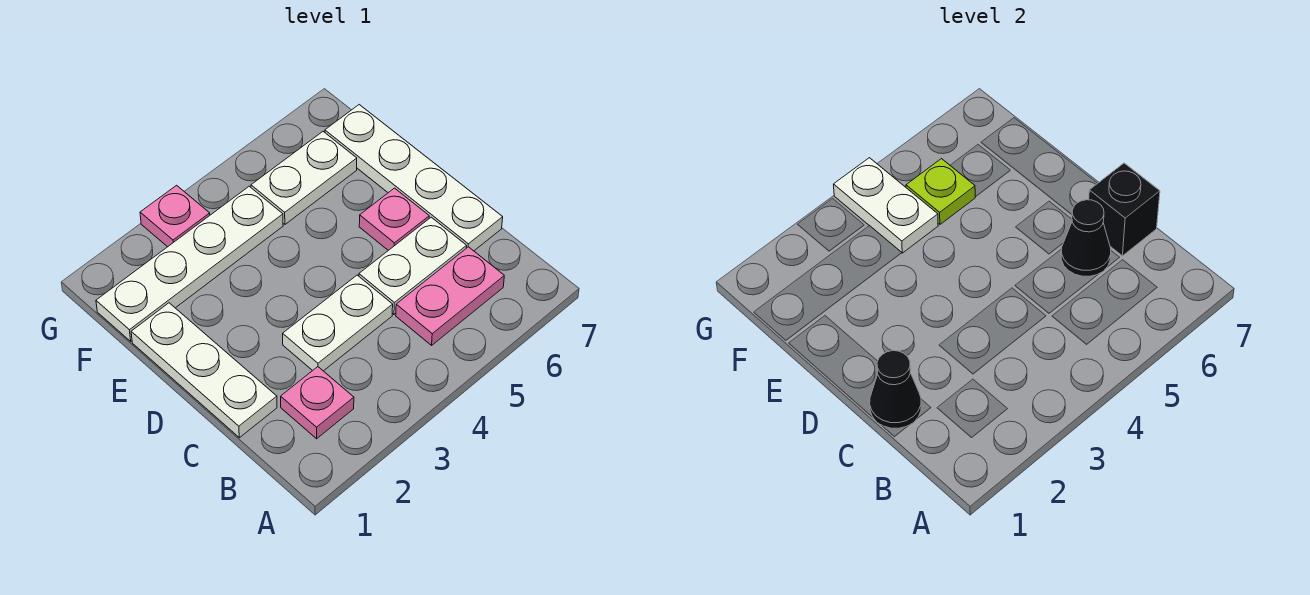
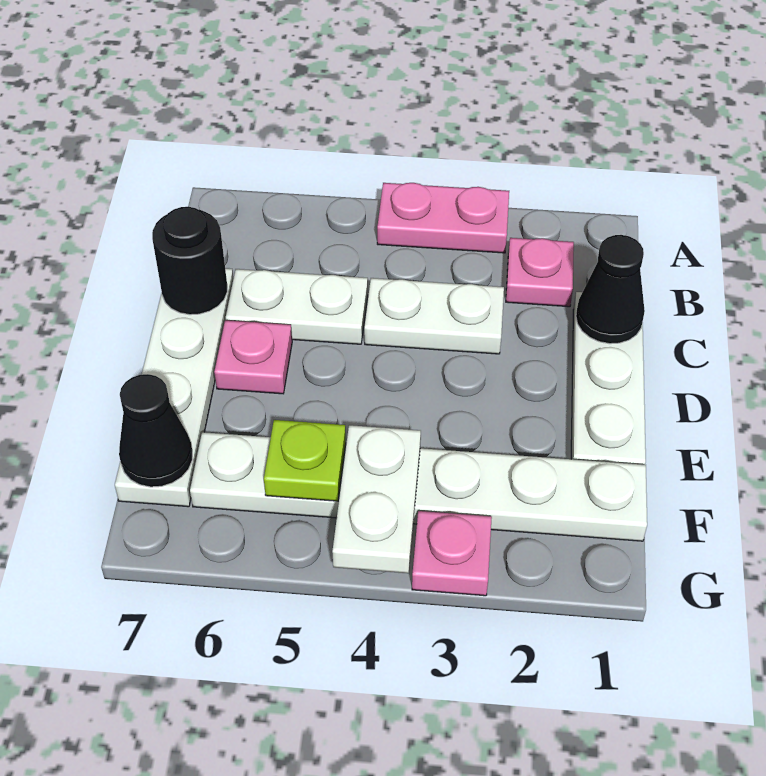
pink 1x2 plate [396,247,504,345] -> pink 1x2 plate moved to [377,183,509,253]
black 1x1 cone [1061,200,1111,276] -> black 1x1 cone moved to [119,374,192,487]
black 1x1 brick [1089,163,1160,256] -> black 1x1 round brick [152,207,227,315]

